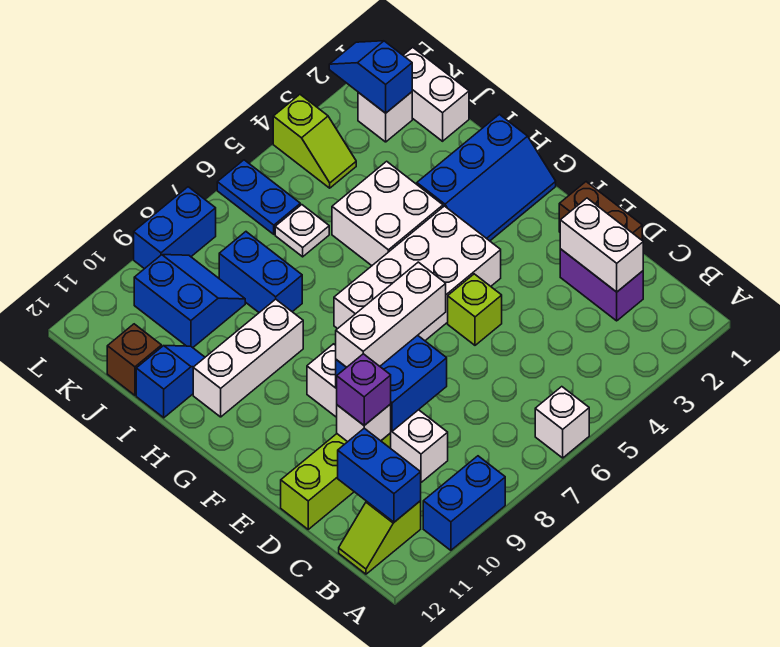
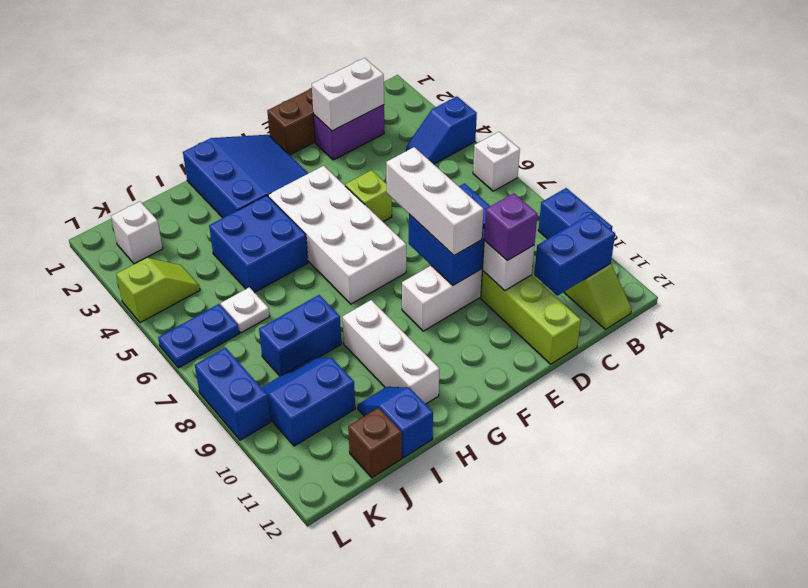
blue 2x3 slope [417,114,556,241] -> blue 3x3 slope [183,135,308,218]
white 2x2 brick [332,161,443,266] -> blue 2x2 brick [209,195,308,293]
white 1x2 brick [403,47,469,141] -> none
blue 1x2 slope [329,41,412,113] -> blue 1x2 slope moved to [406,96,477,164]

